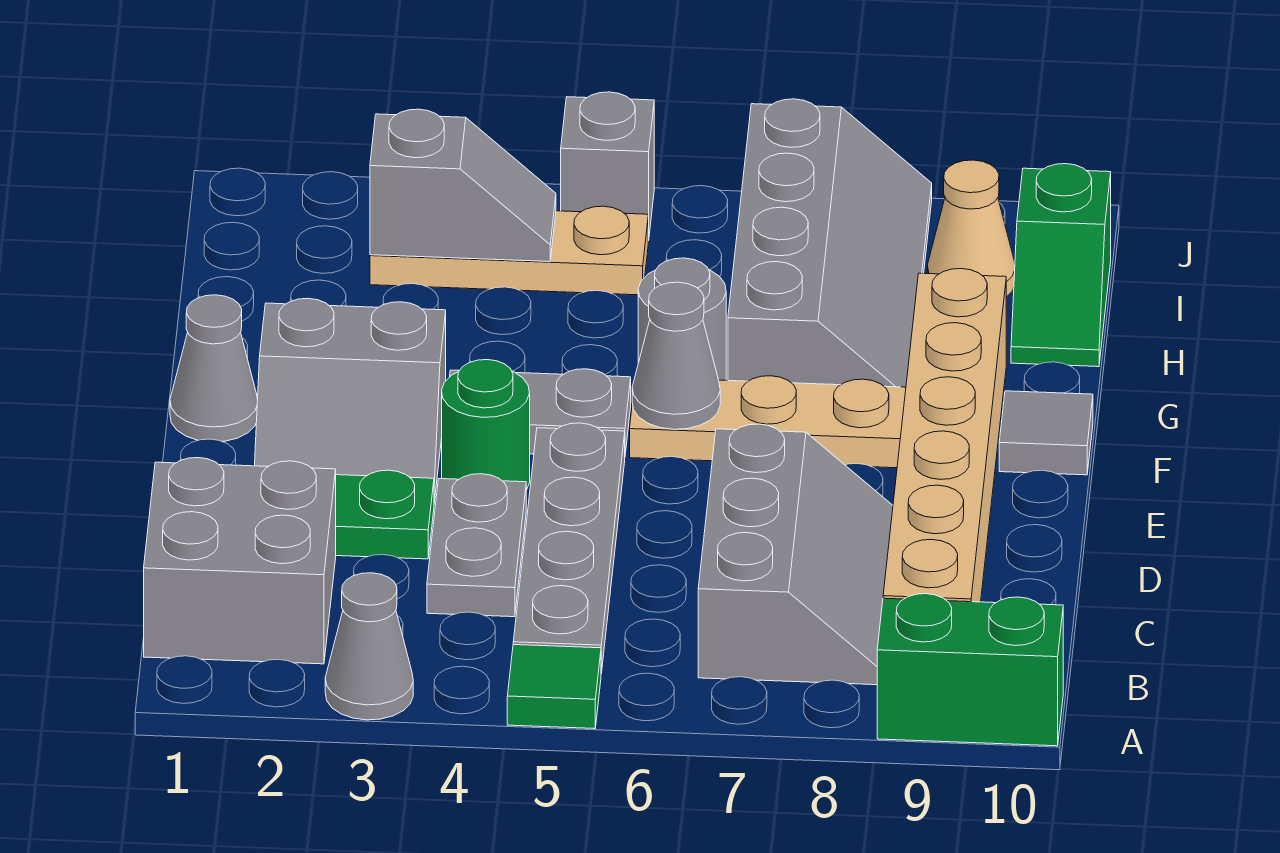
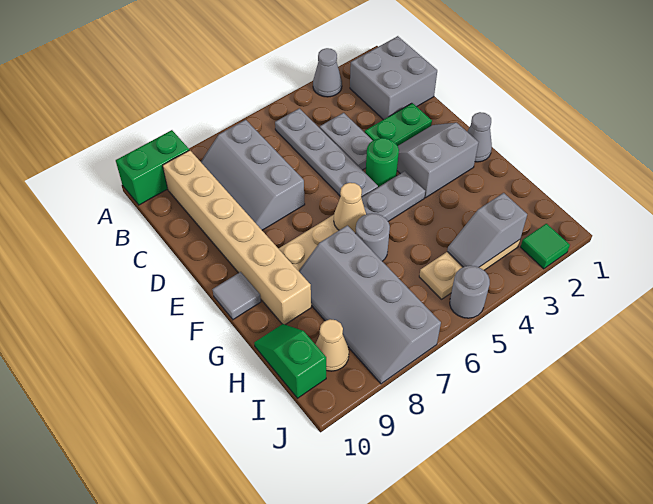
green 1x1 tile [507,645,601,729] -> green 1x1 tile moved to [521,224,570,269]
grey 1x1 cone [632,282,720,429] -> tan 1x1 cone [334,183,366,233]
grey 1x1 brick [561,92,654,241] -> grey 1x1 round brick [450,266,490,318]

